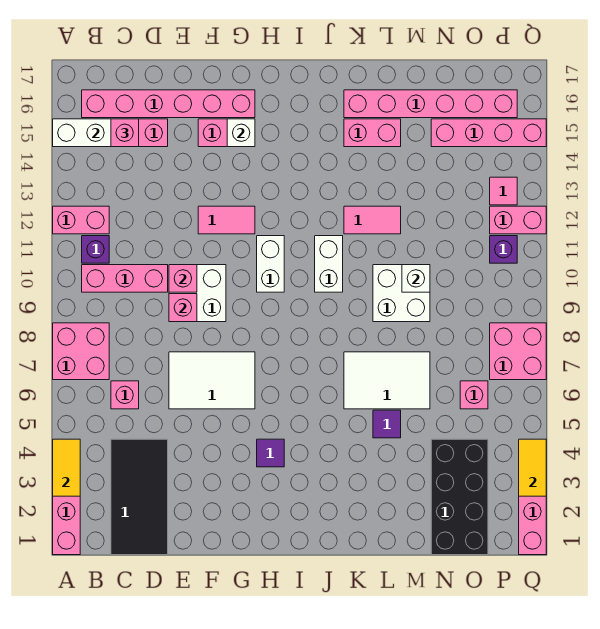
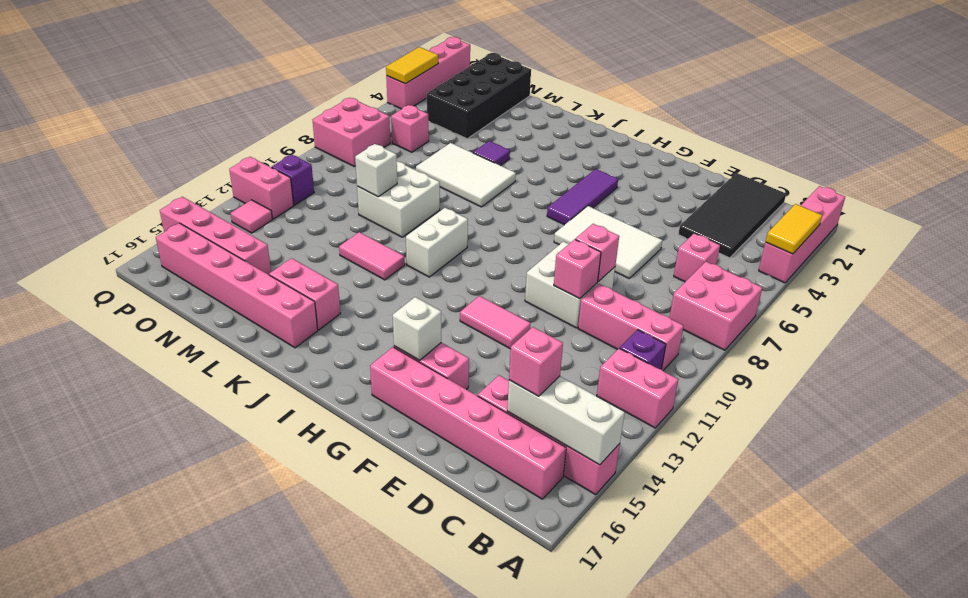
purple 1x1 tile [257,439,284,467] -> purple 1x3 tile [547,169,618,225]
white 1x2 brick [257,236,284,292] -> none

